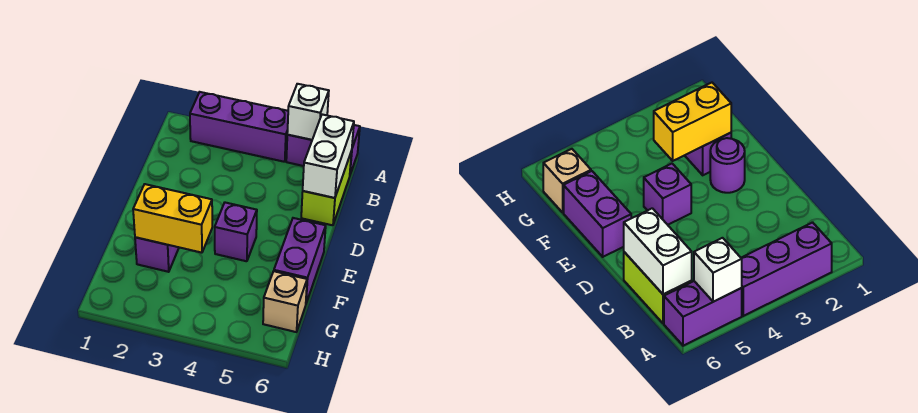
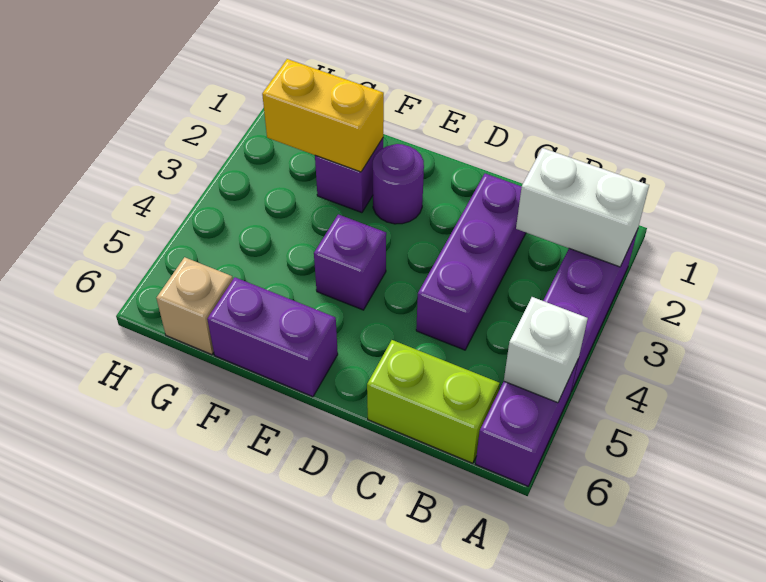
white 1x2 brick [303,114,354,198] -> white 1x2 brick moved to [516,148,649,267]
none -> purple 1x3 brick [416,174,526,350]
yellow 1x2 brick [133,184,212,253] -> yellow 1x2 brick turned to [262,59,384,172]

